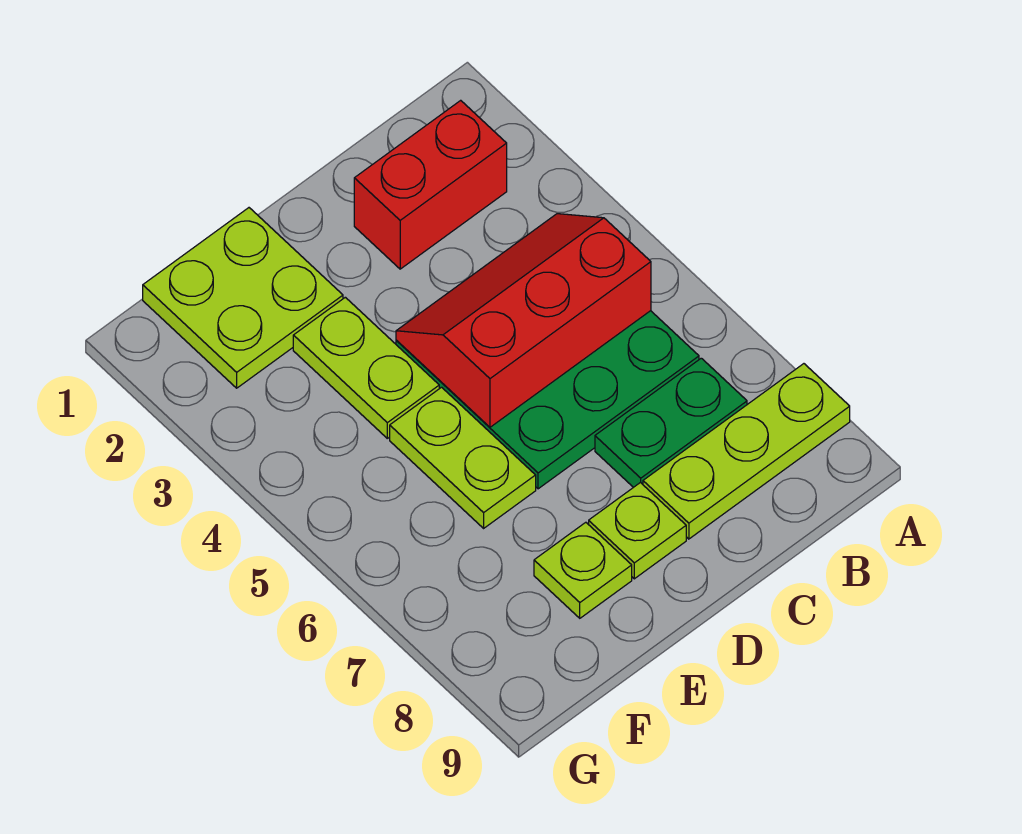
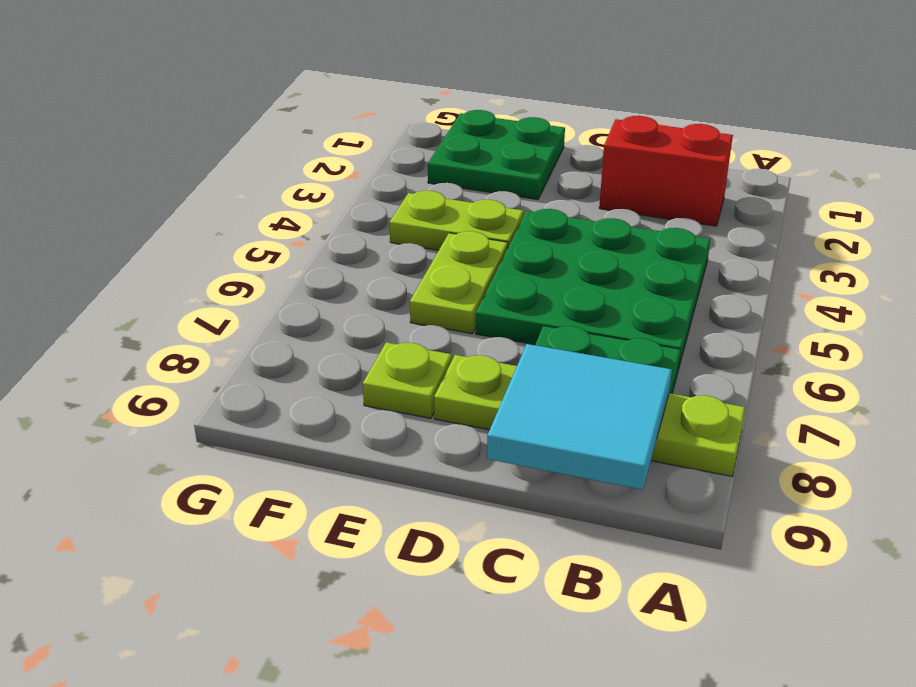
red 2x3 slope [396,214,651,427] -> none
none -> cyan 2x2 tile [487,344,672,490]
lime 2x2 plate [143,208,343,388] -> green 2x2 plate [428,110,565,199]
lime 1x2 plate [293,297,439,438] -> lime 1x2 plate turned to [390,191,524,250]

